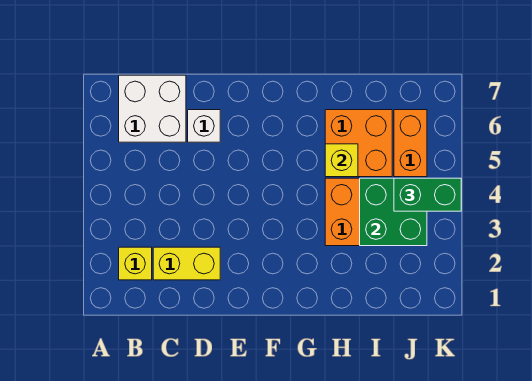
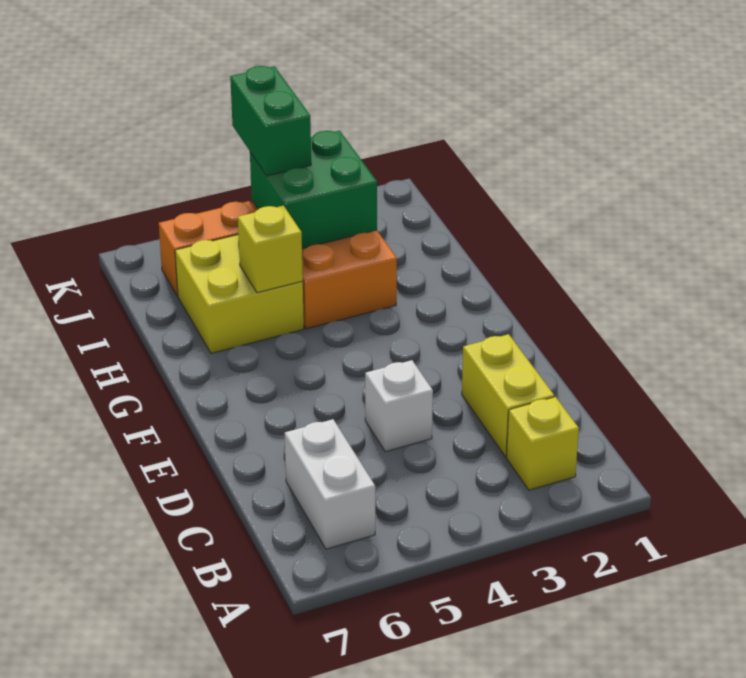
white 2x2 brick [119,75,186,142] -> white 1x2 brick [285,419,375,549]
white 1x1 brick [188,110,220,142] -> white 1x1 brick moved to [365,360,433,452]
orange 2x2 brick [325,110,392,177] -> yellow 2x2 brick [175,235,304,353]

